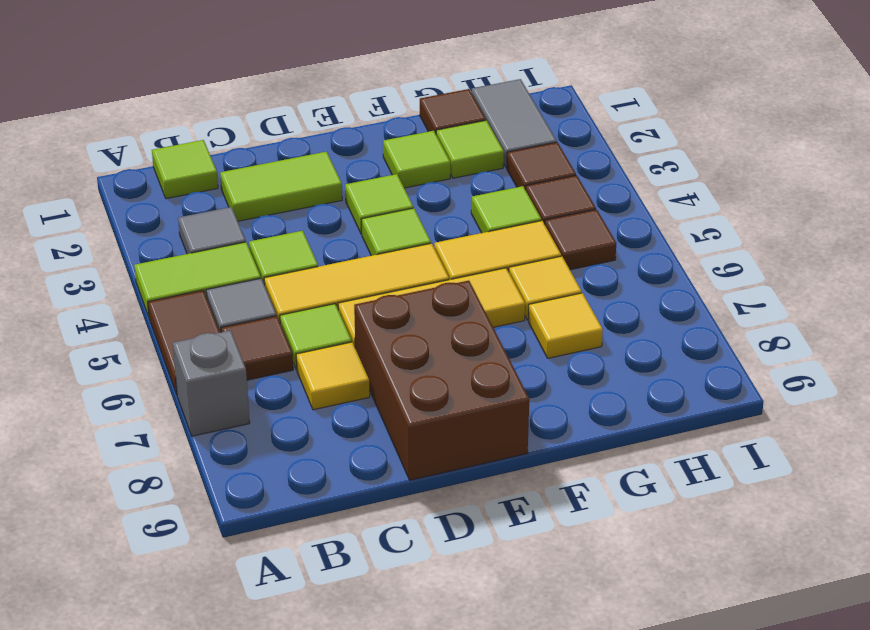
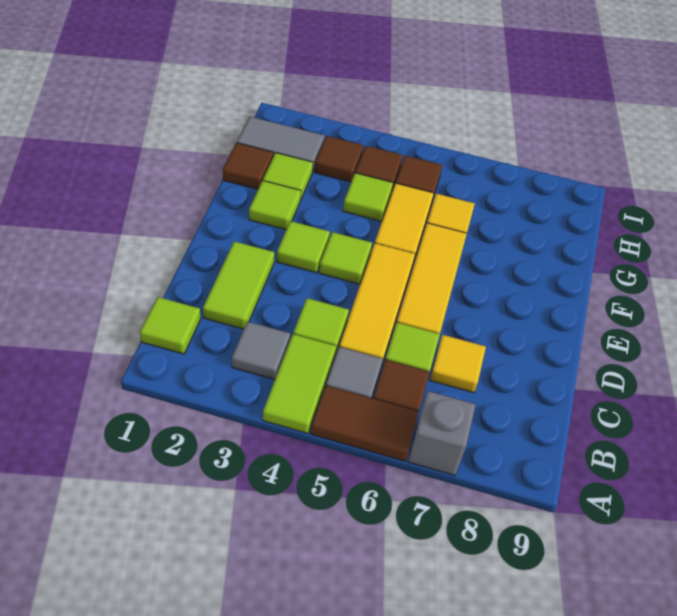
brown 2x3 brick [354,281,529,480] -> none
yellow 1x1 tile [528,293,603,358] -> none

